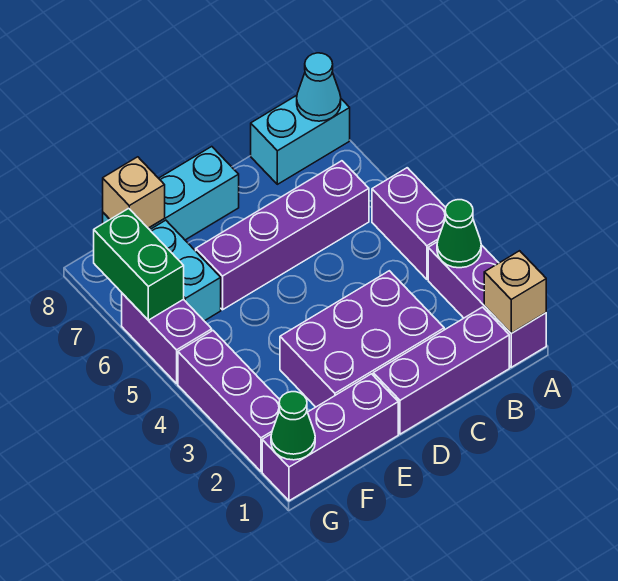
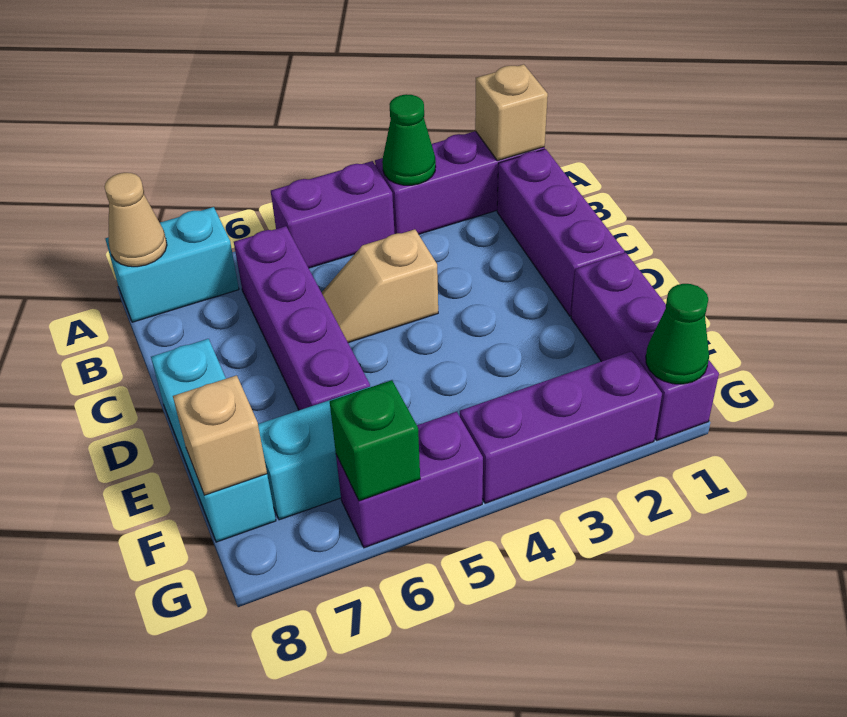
cyan 1x2 brick [251,95,350,184] -> cyan 1x2 brick turned to [105,207,239,322]
cyan 1x1 cone [297,53,341,121] -> tan 1x1 cone [105,173,167,267]
purple 2x3 brick [280,271,444,407] -> none
none -> tan 1x2 slope [322,229,438,343]
green 1x2 brick [94,208,184,320] -> green 1x1 brick [330,380,420,501]

